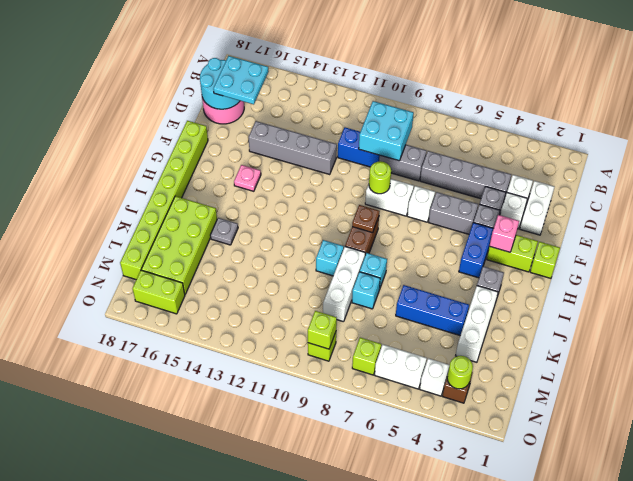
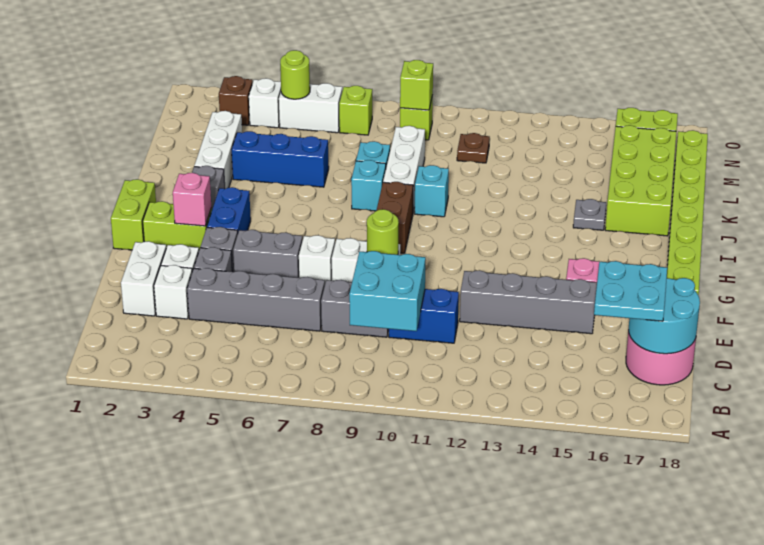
lime 1x1 brick [530,242,560,278] -> lime 1x2 brick [111,179,156,250]
brown 1x1 plate [352,205,380,233] -> brown 1x1 plate moved to [457,133,490,163]
lime 1x1 round brick [447,356,473,389] -> lime 1x1 round brick moved to [280,50,310,99]

